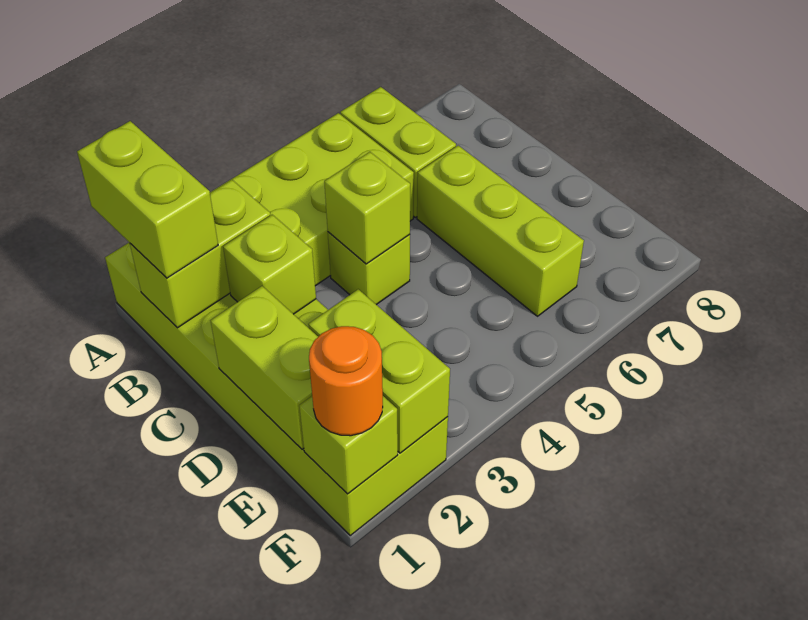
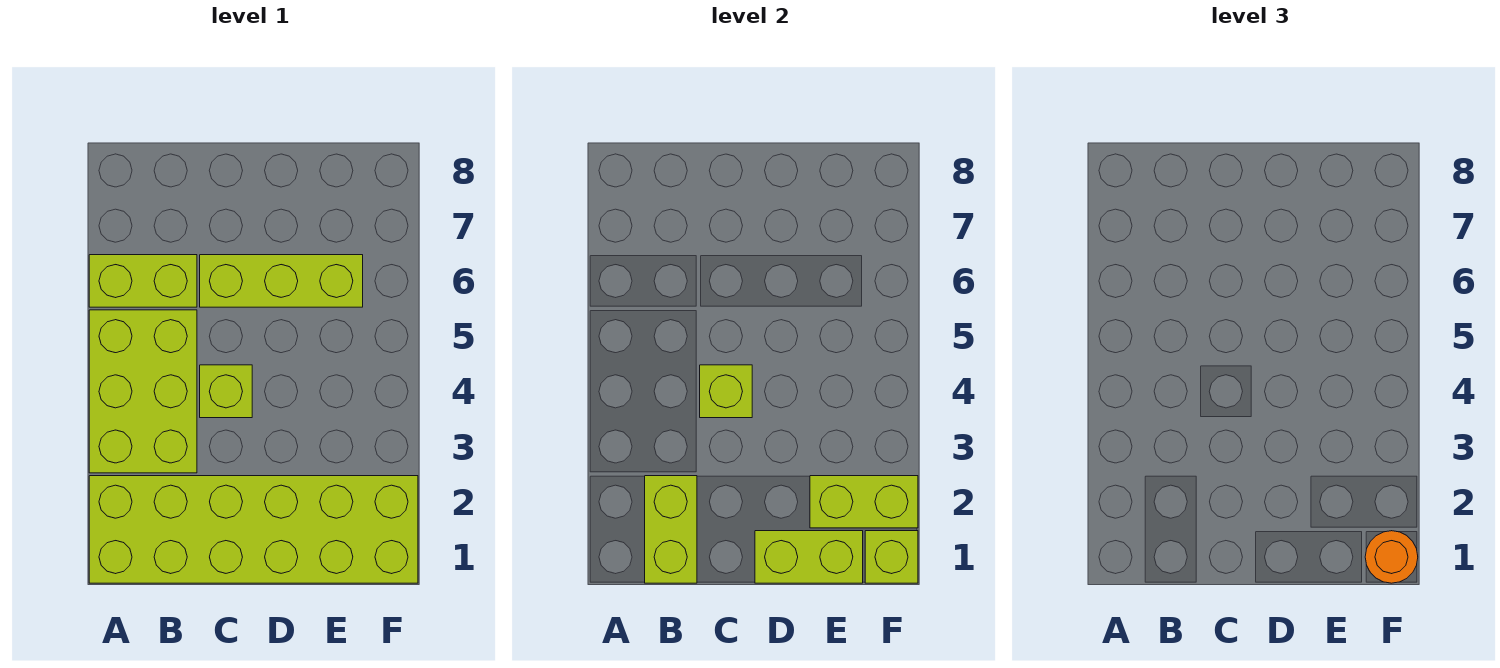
lime 1x2 brick [77,121,218,278] -> none
lime 1x1 brick [223,215,316,314] -> none

